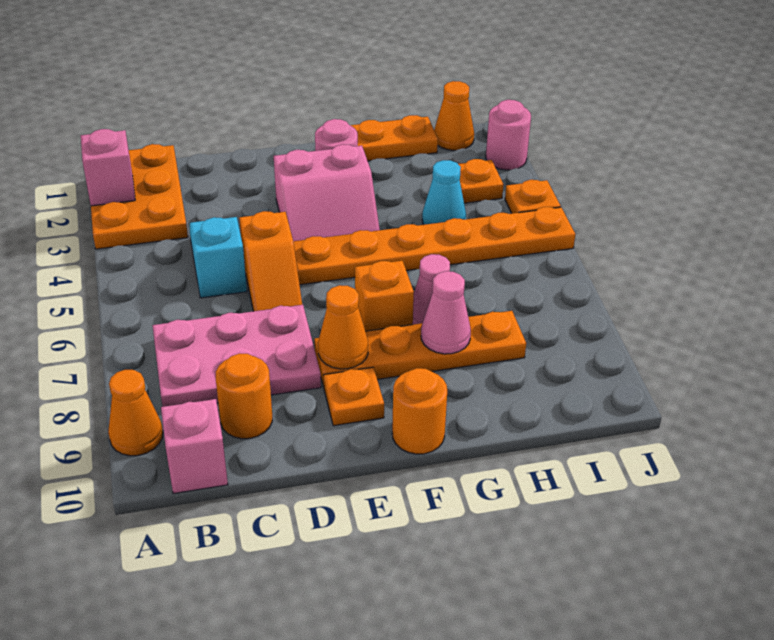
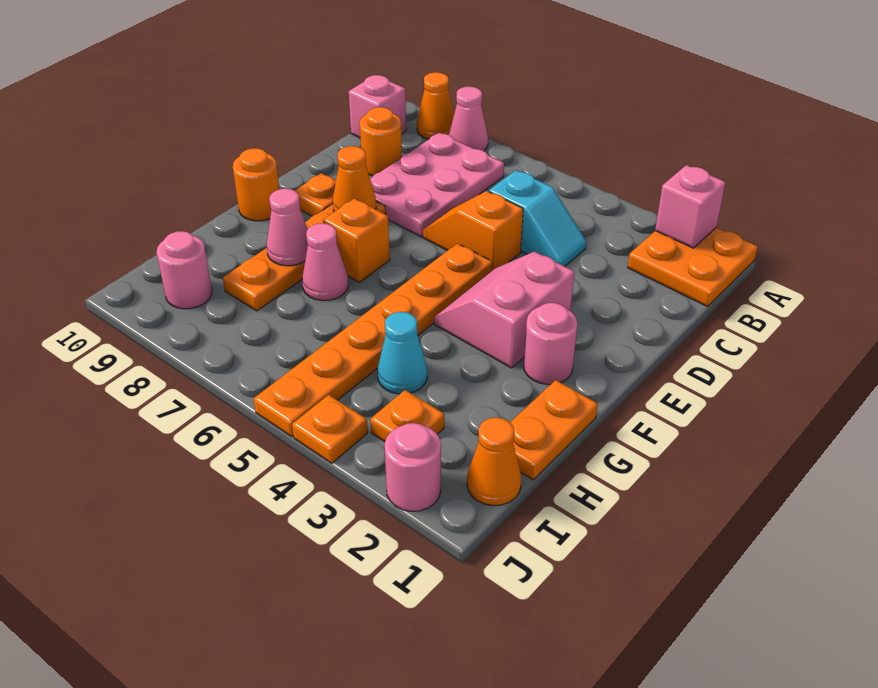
orange 2x3 plate [91,144,188,249] -> orange 2x2 plate [628,227,758,307]
none -> pink 1x1 cone [449,87,488,151]
none -> pink 1x1 round brick [157,231,212,309]

